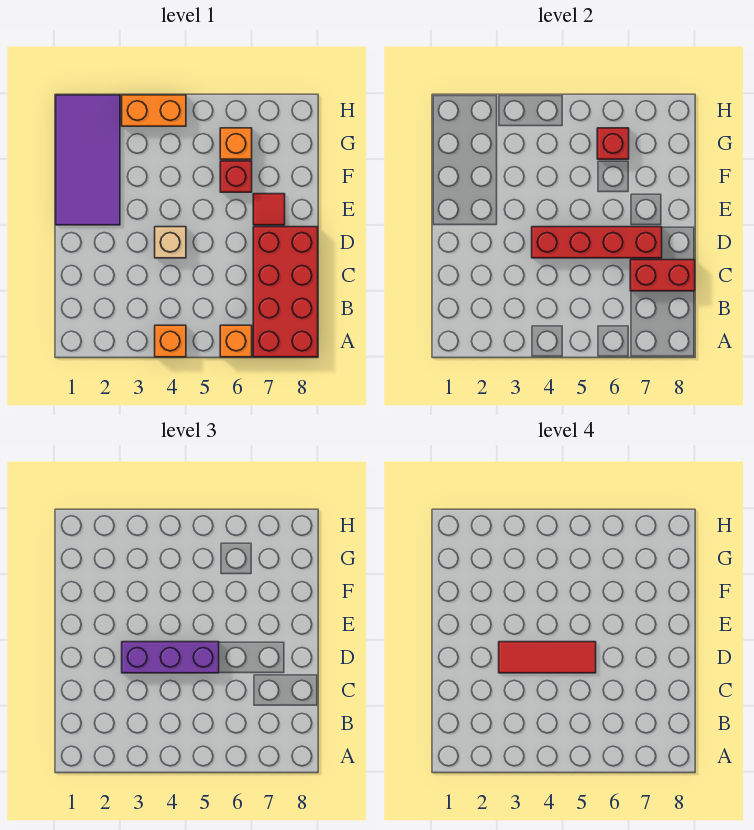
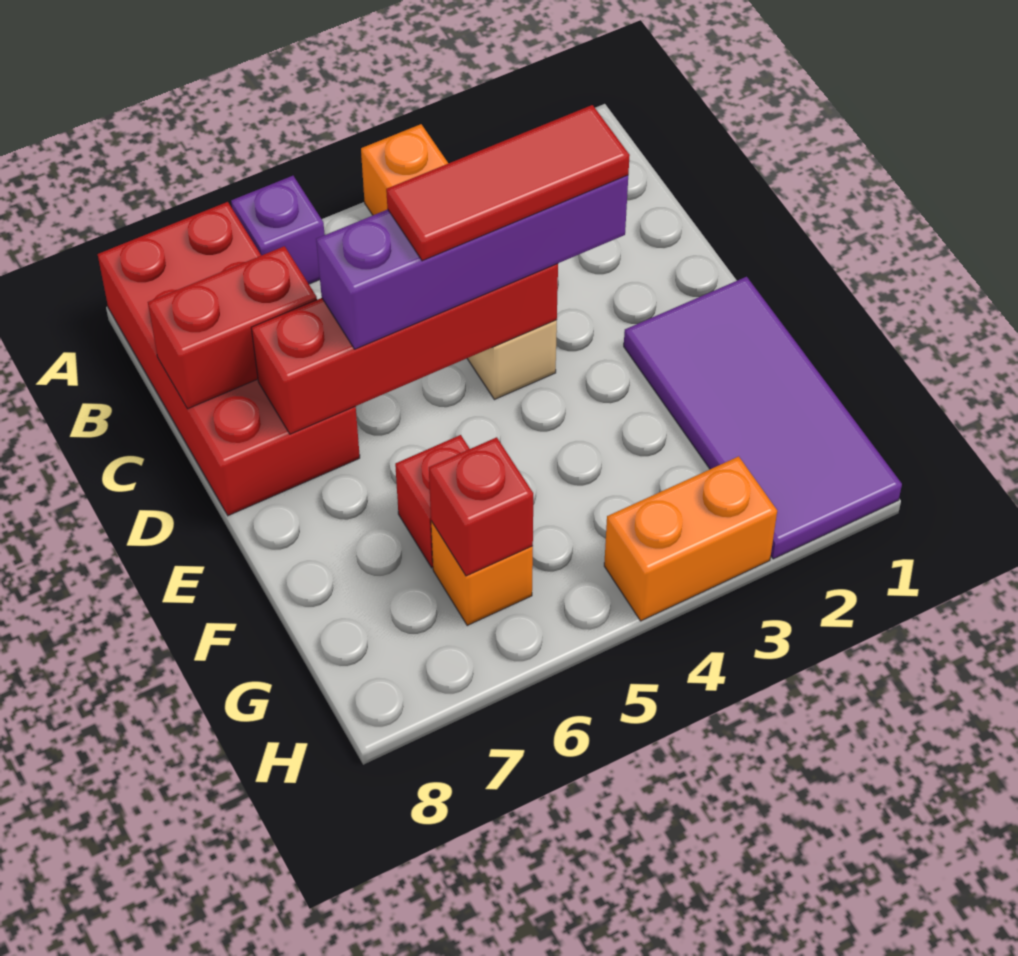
orange 1x1 brick [220,325,252,357] -> purple 1x1 brick [231,176,325,284]
purple 1x3 brick [122,642,219,673] -> purple 1x4 brick [316,175,628,349]
red 1x1 tile [253,194,285,225] -> none

